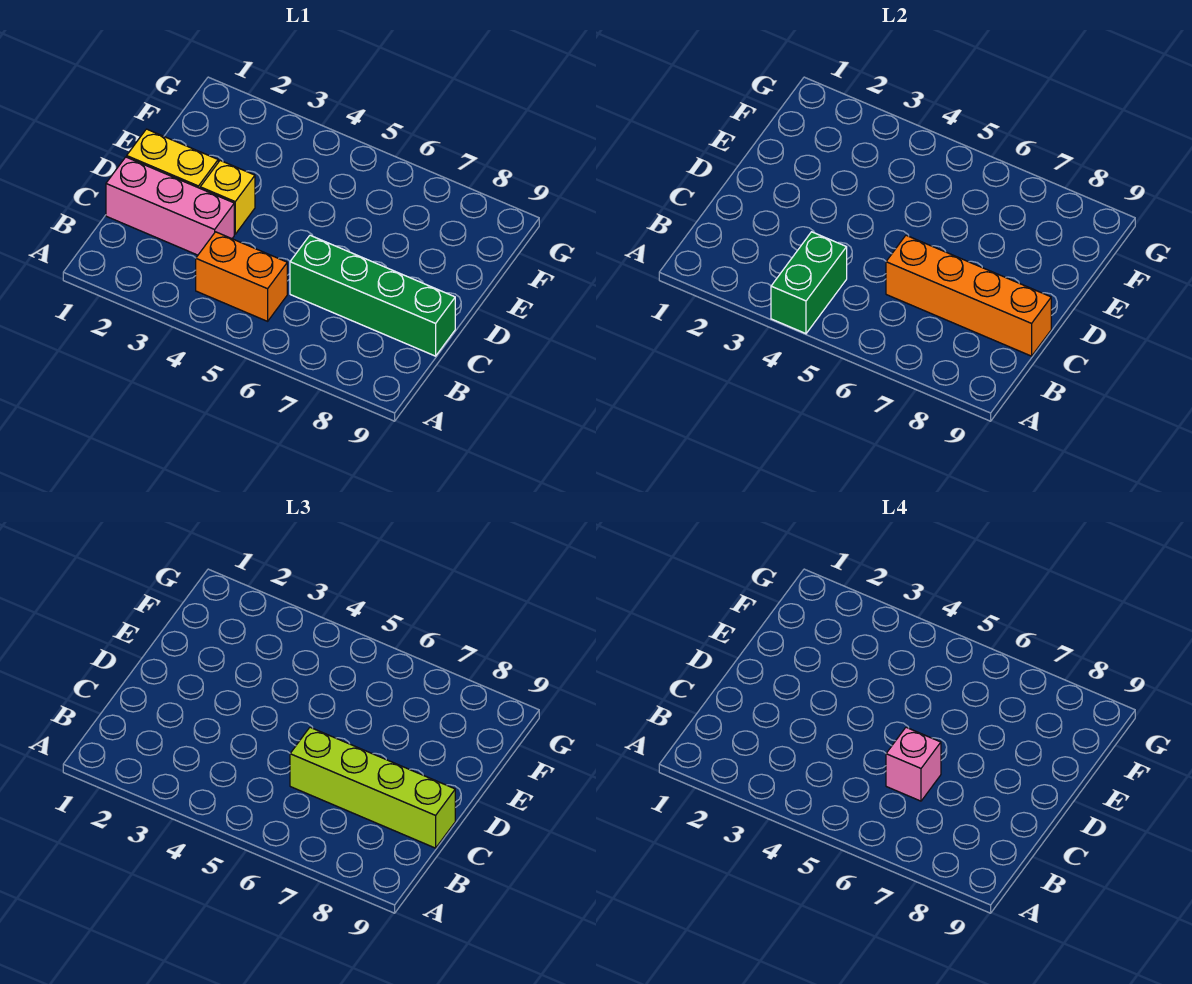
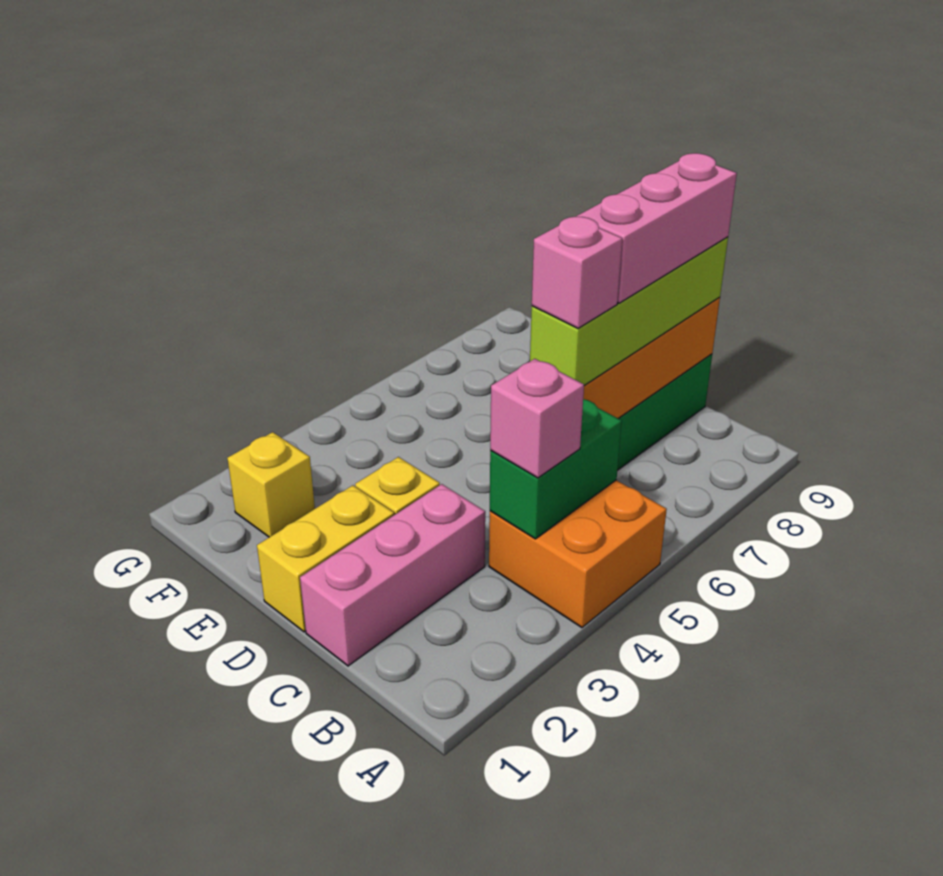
green 1x2 brick [771,232,847,334] -> green 1x2 brick turned to [490,399,622,539]
orange 1x2 brick [196,232,287,321] -> orange 2x2 brick [489,480,667,628]
none -> pink 1x1 brick [490,359,584,478]
none -> pink 1x3 brick [577,153,737,303]
none -> yellow 1x1 brick [227,432,315,537]

